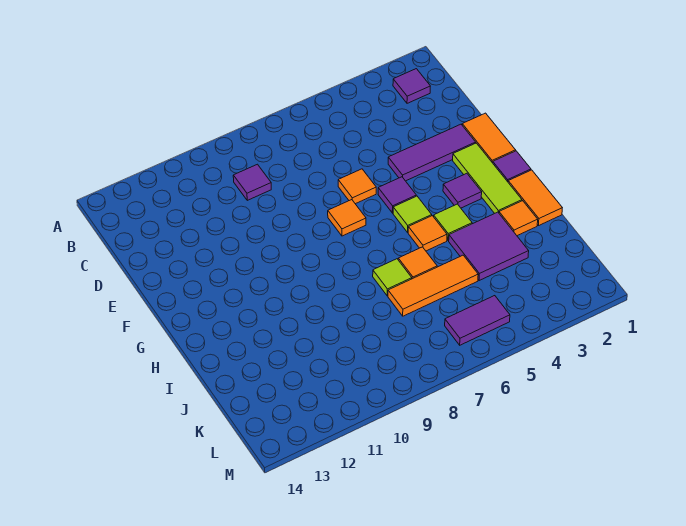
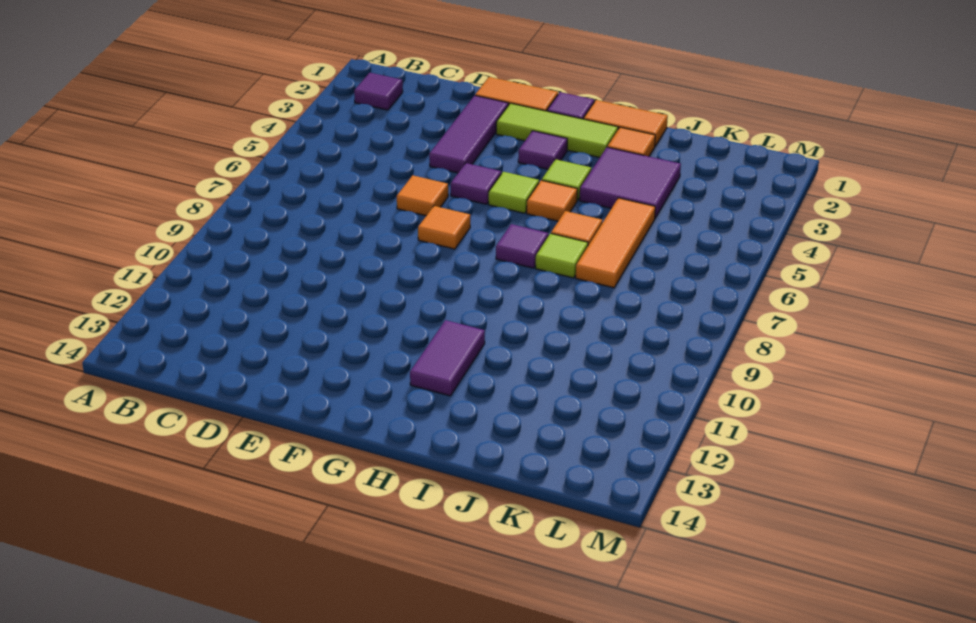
purple 1x1 tile [233,164,271,200] -> purple 1x1 tile moved to [496,224,548,268]
purple 1x2 tile [445,296,510,345] -> purple 1x2 tile moved to [410,320,485,396]

